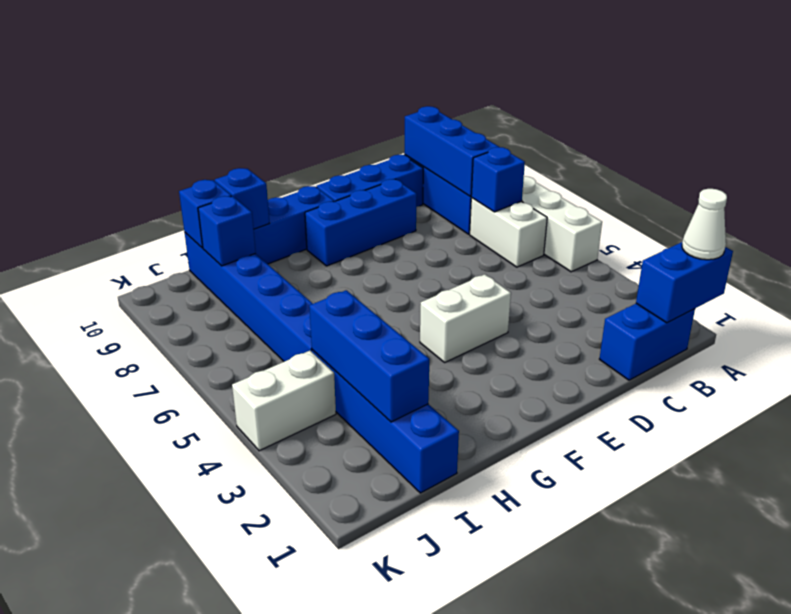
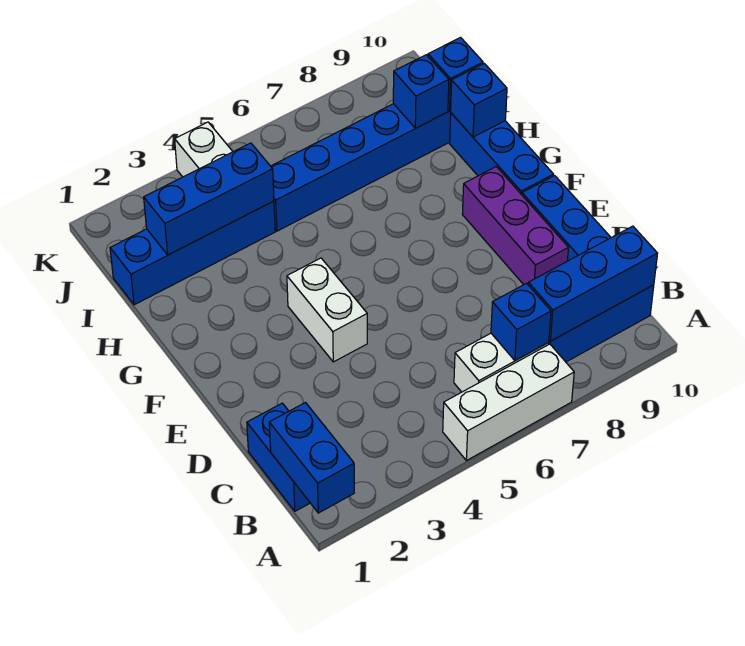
white 1x1 cone [682,189,727,260] -> none
blue 1x3 brick [305,179,417,266] -> purple 1x3 brick [462,167,568,285]

